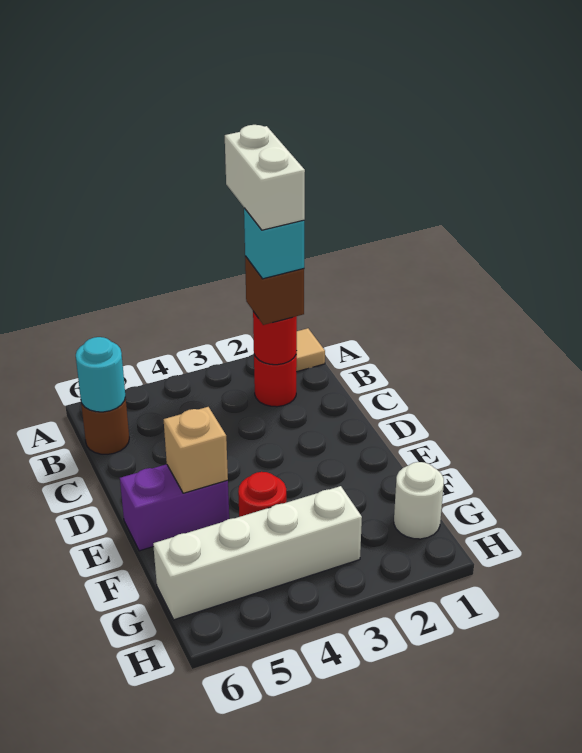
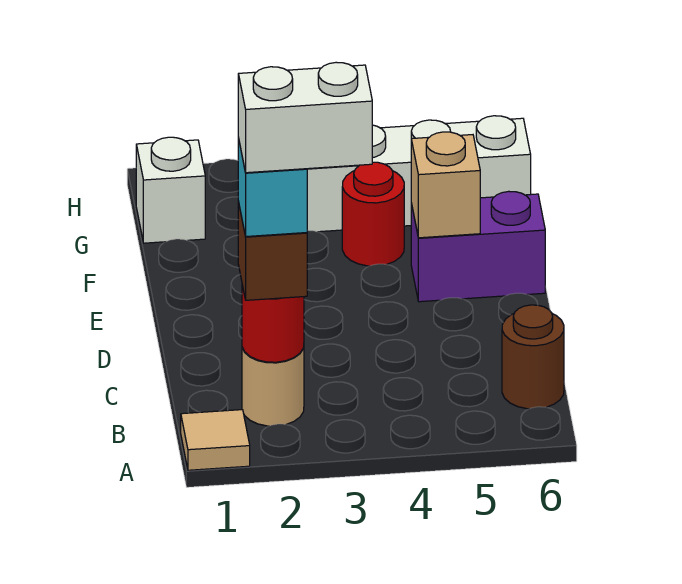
white 1x2 brick [225,125,305,230] -> white 1x2 brick turned to [238,62,372,173]
red 1x1 round brick [254,351,297,407] -> tan 1x1 round brick [242,348,304,426]
cyan 1x1 round brick [76,337,125,412] -> none
white 1x1 round brick [394,462,444,539] -> white 1x1 brick [136,137,205,243]

